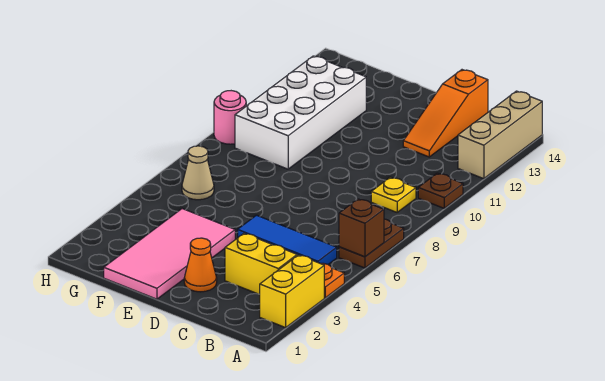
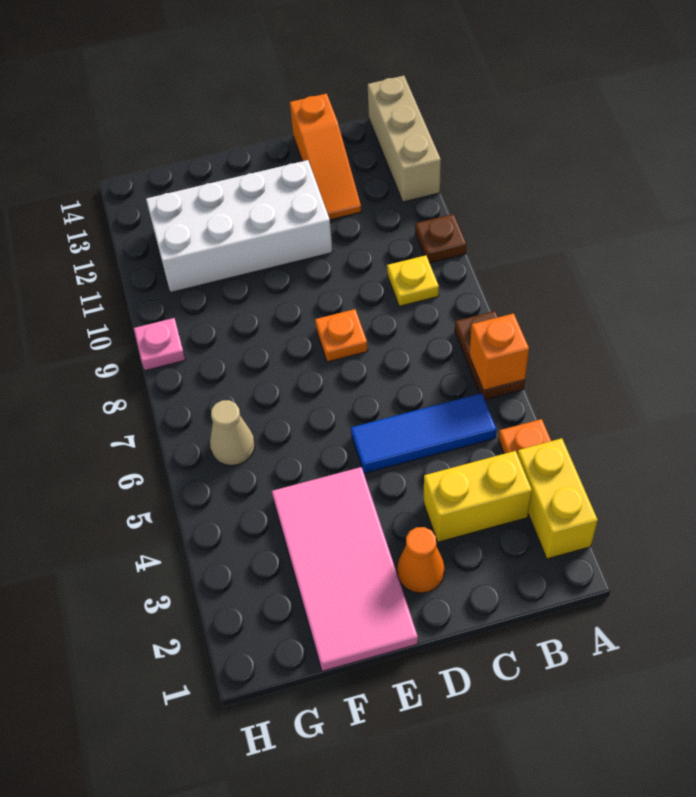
brown 1x1 brick [339,199,384,257] -> orange 1x1 brick [469,313,529,390]
none -> orange 1x1 plate [315,309,368,362]
white 2x4 brick [235,56,366,169] -> white 2x4 brick turned to [146,160,332,292]
pink 1x1 round brick [214,91,246,144] -> pink 1x1 plate [134,318,185,371]

